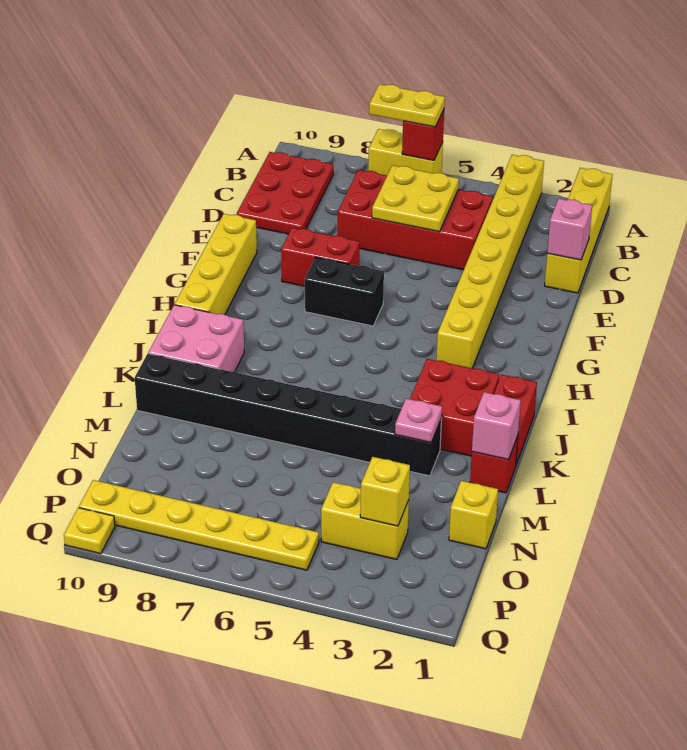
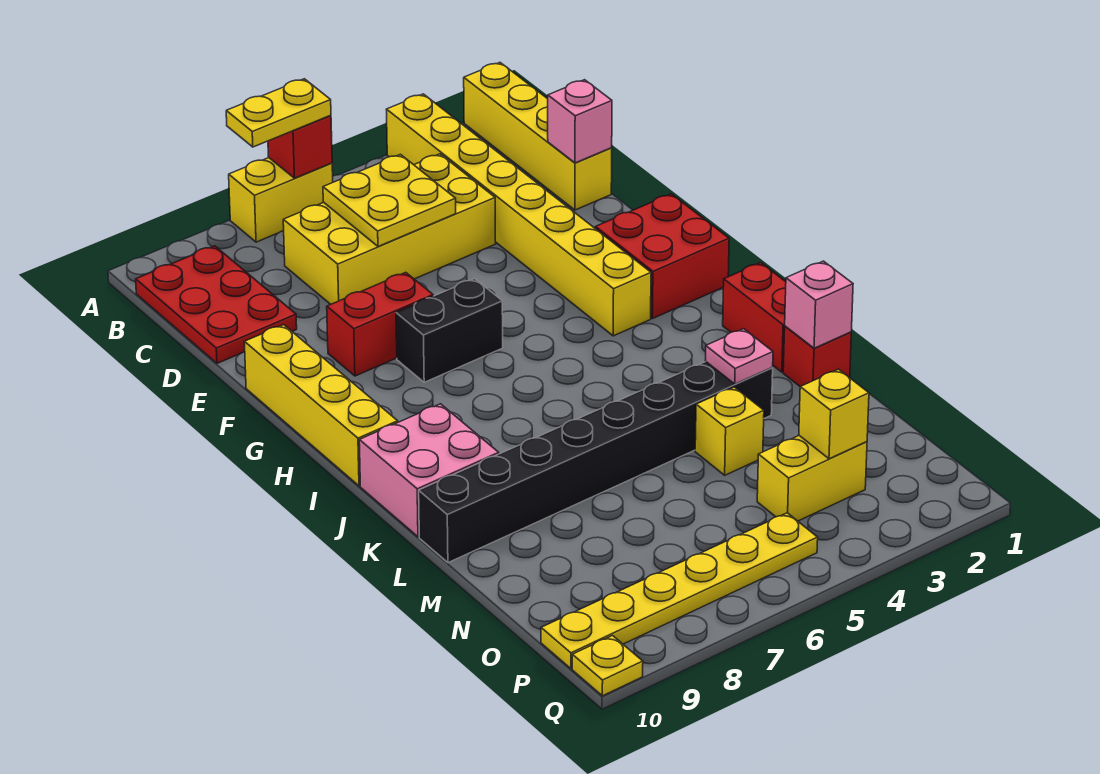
red 2x4 brick [338,170,493,270] -> yellow 2x4 brick [283,154,496,304]
red 2x2 brick [410,359,499,456] -> red 2x2 brick moved to [595,194,729,319]
yellow 1x1 brick [449,481,498,549] -> yellow 1x1 brick moved to [695,387,764,475]

